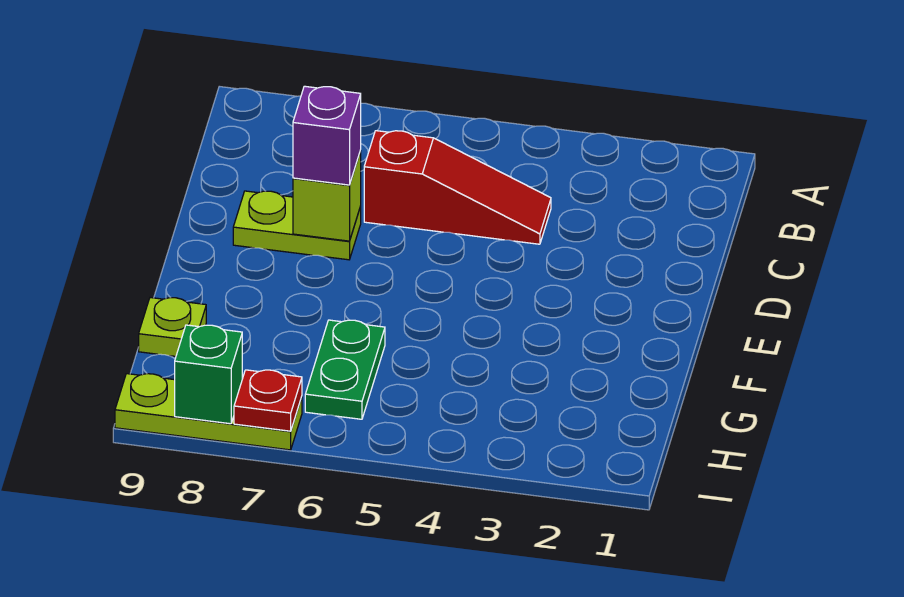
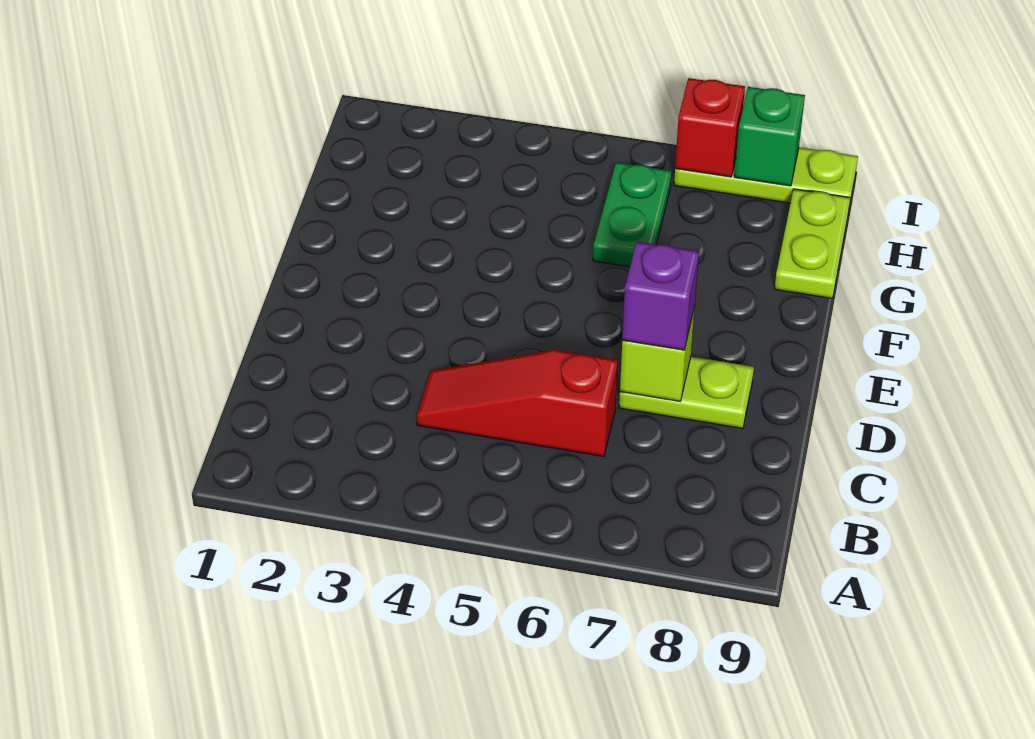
lime 1x1 plate [139,298,206,356] -> lime 1x2 plate [775,189,850,298]
red 1x1 plate [234,370,302,431] -> red 1x1 brick [675,78,745,177]

